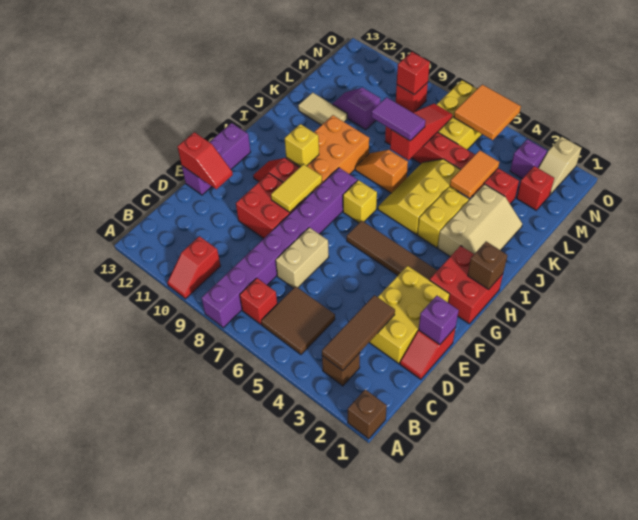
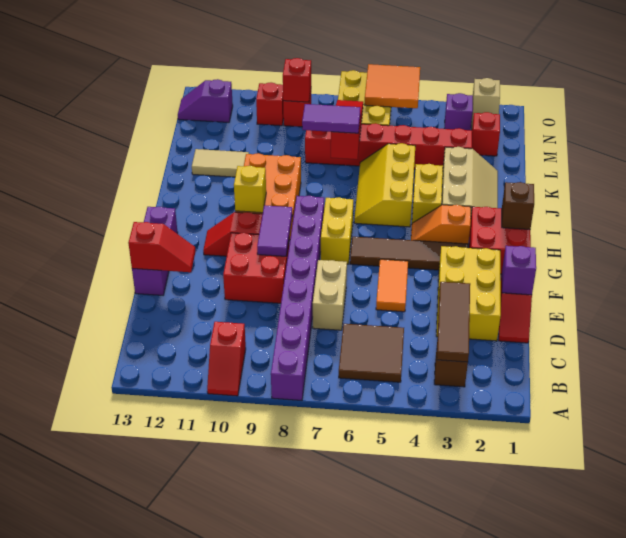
brown 1x1 brick [348,389,387,439] -> none
red 1x1 brick [240,278,277,325] -> red 1x1 brick moved to [256,83,284,126]
yellow 1x2 tile [271,164,322,212] -> purple 1x2 tile [257,205,292,256]
yellow 1x1 brick [343,180,377,223] -> yellow 1x2 brick [321,197,353,264]
orange 1x2 slope [355,150,408,193] -> orange 1x2 slope moved to [411,205,471,244]
orange 1x2 tile [450,150,499,198] -> orange 1x2 tile moved to [376,259,408,312]
purple 1x2 slope [333,87,380,130] -> purple 1x2 slope moved to [178,79,233,122]

